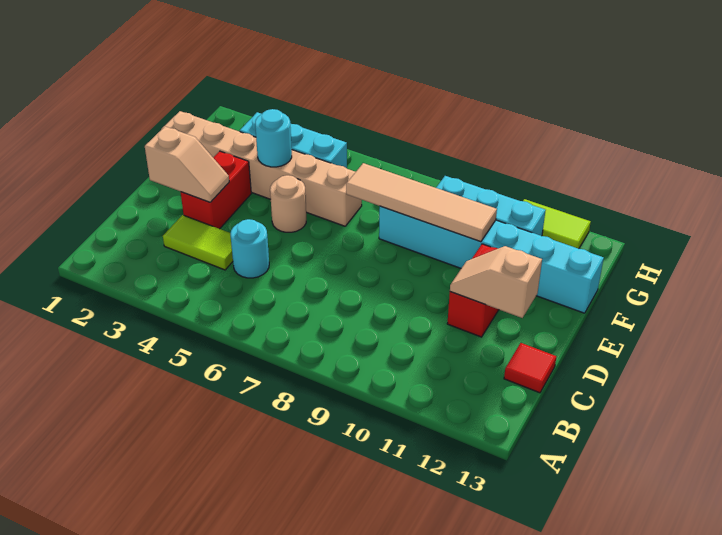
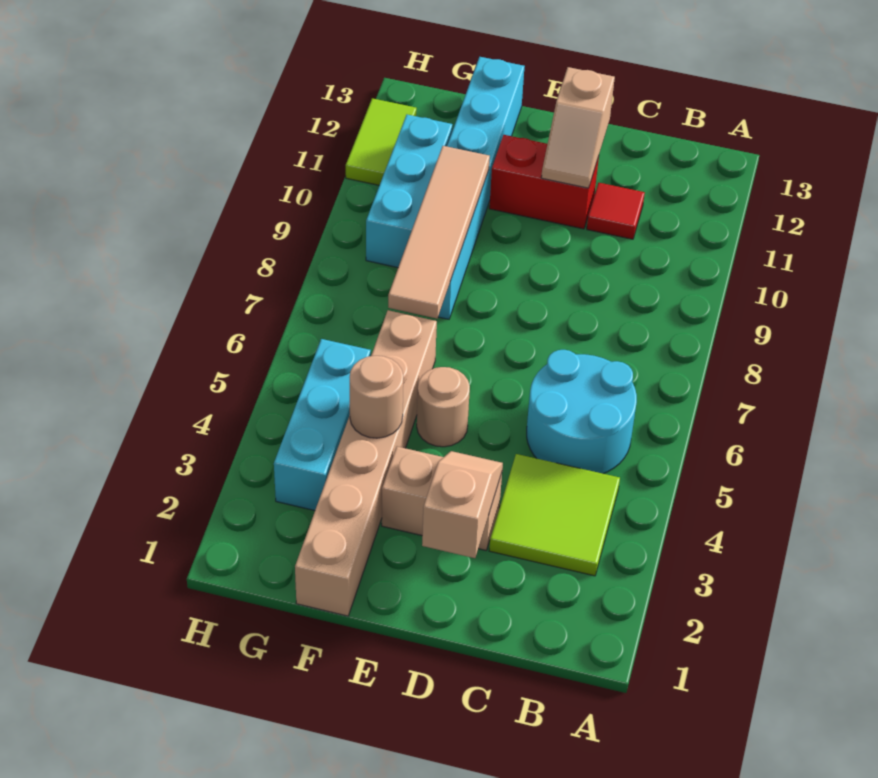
lime 1x2 tile [163,215,233,270] -> lime 2x2 tile [489,454,620,576]
cyan 1x1 round brick [230,219,269,278] -> cyan 2x2 round brick [527,350,637,474]
red 1x1 tile [504,343,556,393] -> red 1x1 tile moved to [587,183,645,239]
red 1x2 brick [181,151,251,229] -> tan 1x2 brick [382,447,502,550]
cyan 1x1 round brick [255,109,292,167] -> tan 1x1 round brick [350,356,403,438]

